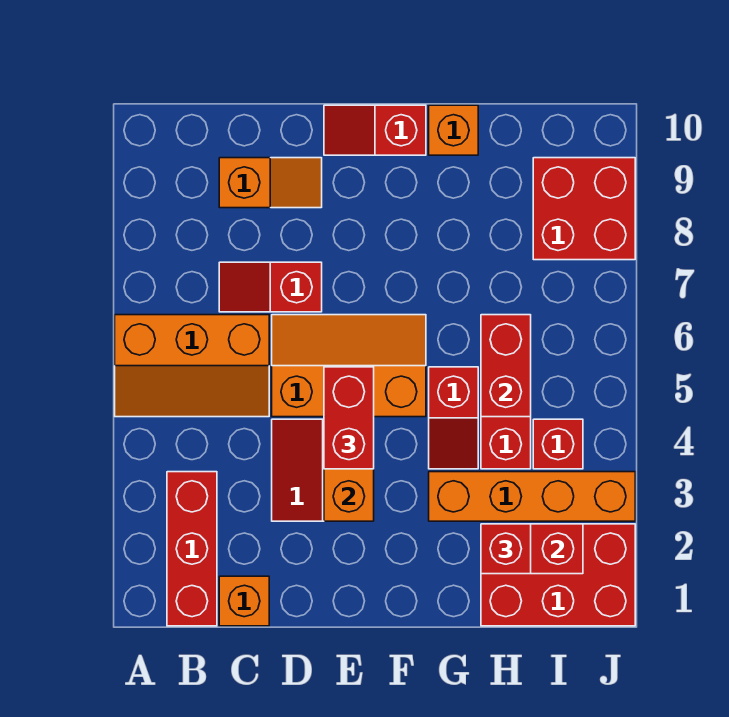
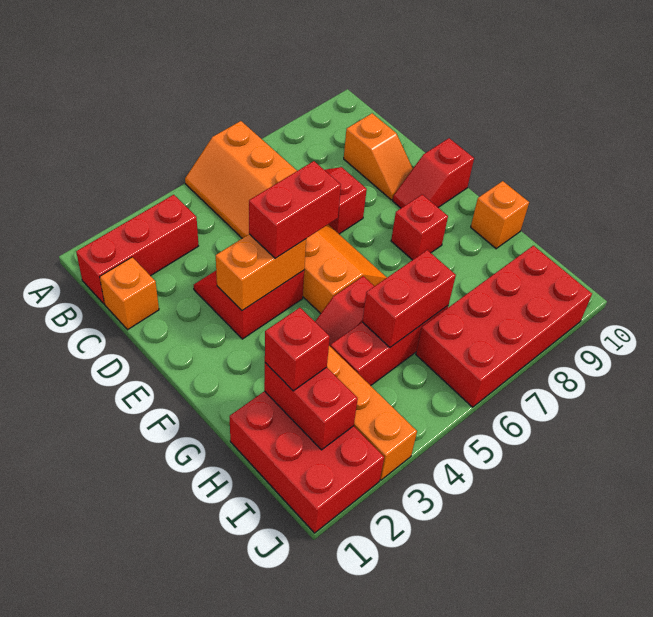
red 1x2 slope [324,105,426,155] -> red 1x2 slope turned to [393,138,474,208]
red 1x1 brick [533,419,583,469] -> red 1x1 brick moved to [391,195,448,260]
red 2x2 brick [533,158,635,260] -> red 2x4 brick [416,246,592,407]

